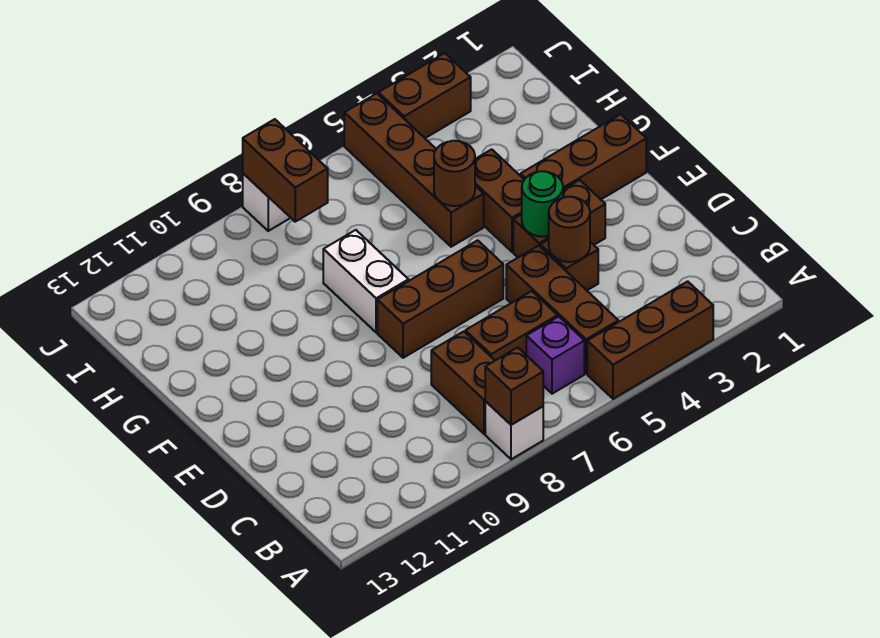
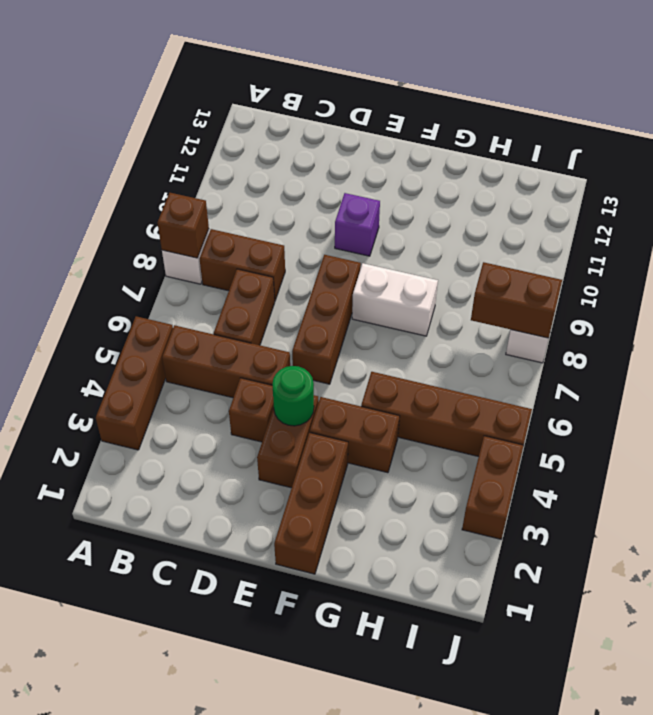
purple 1x1 brick [526,316,584,394] -> purple 1x1 brick moved to [335,193,380,256]
brown 1x1 round brick [549,197,590,262] -> none
brown 1x1 round brick [434,141,475,206] -> none

